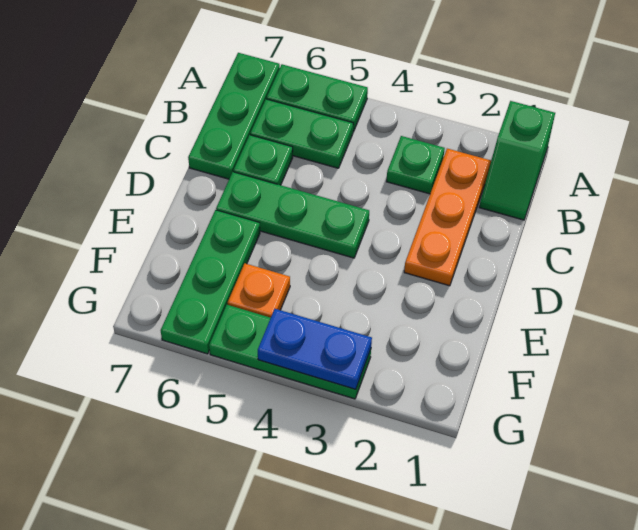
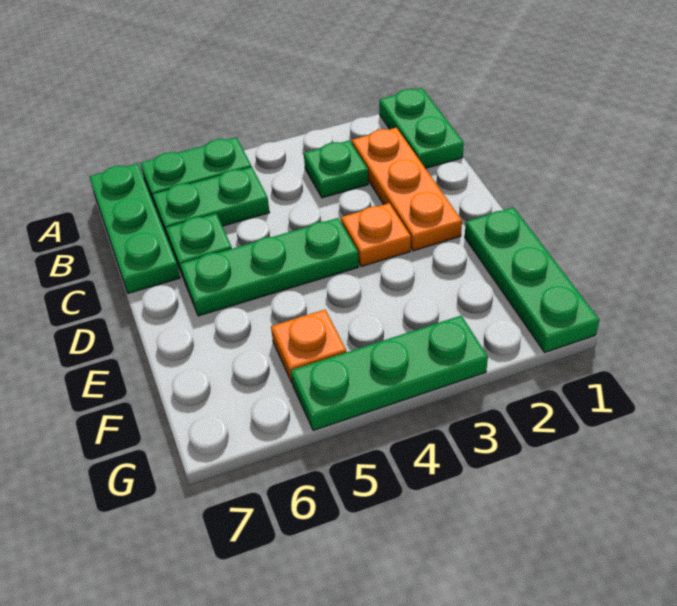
green 1x2 slope [479,101,555,220] -> green 1x2 plate [379,88,464,168]
none -> orange 1x1 plate [341,203,411,267]
green 1x3 plate [161,210,260,354] -> green 1x3 plate moved to [465,207,599,352]
blue 1x2 plate [258,309,372,389] -> none

